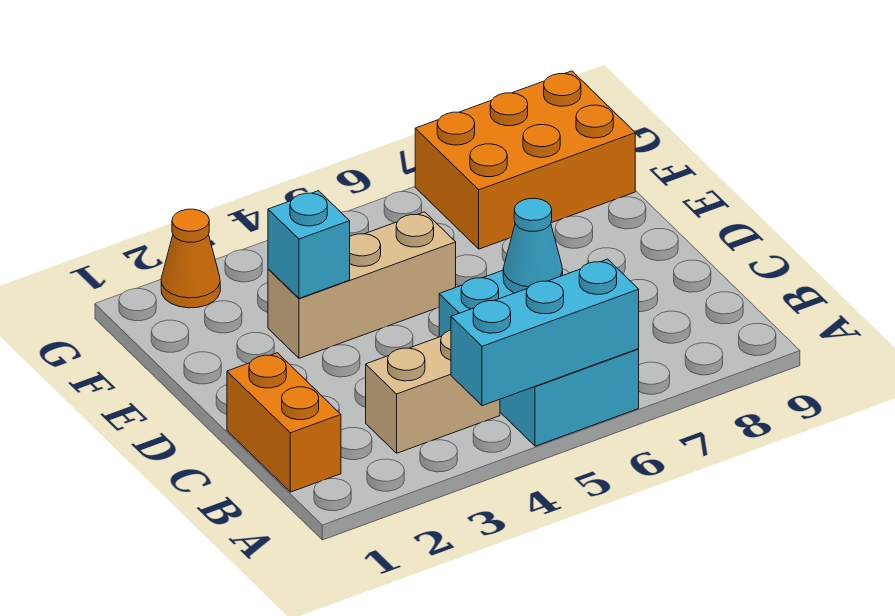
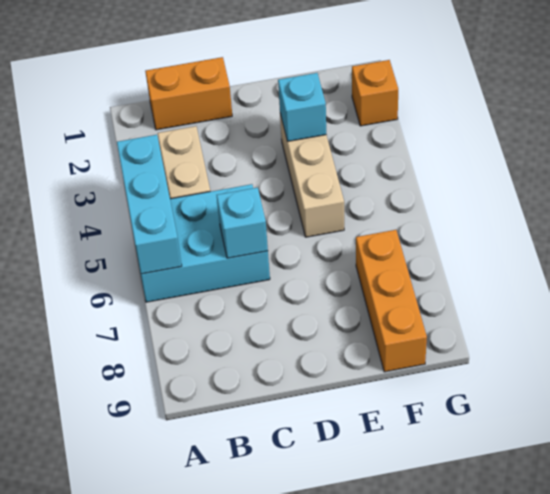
cyan 1x1 cone [503,198,563,293] -> cyan 1x1 brick [217,187,268,258]
orange 2x3 brick [415,71,635,249] -> orange 1x3 brick [356,230,427,372]
orange 1x1 cone [161,209,220,308] -> orange 1x1 brick [352,60,398,126]

